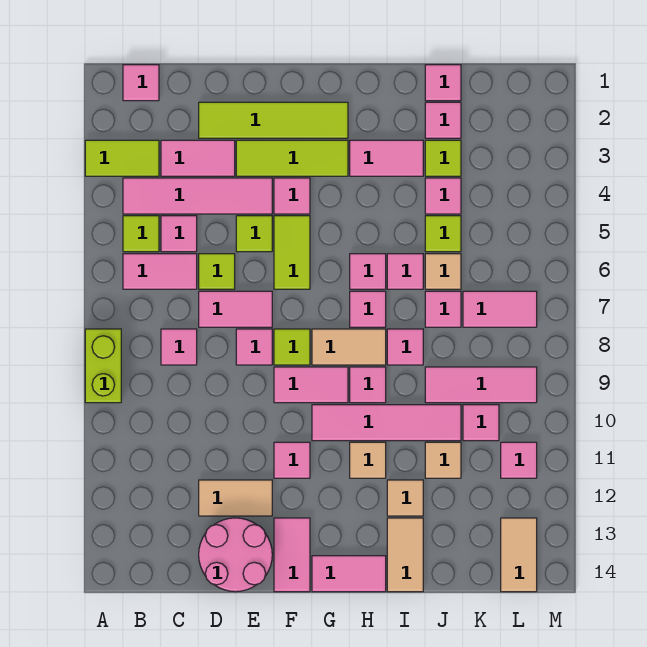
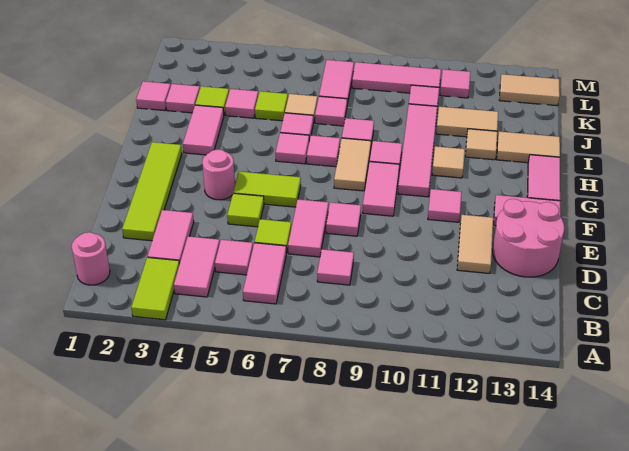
lime 1x2 brick [85,329,121,403] -> none
pink 1x1 tile [123,65,159,101] -> pink 1x1 round brick [72,232,110,285]
pink 1x4 tile [123,178,272,214] -> pink 1x2 tile [174,236,220,297]
lime 1x1 tile [123,216,159,252] -> none
lime 1x3 tile [236,140,348,176] -> none
pink 1x1 tile [274,178,310,214] -> pink 1x1 round brick [202,149,235,200]
lime 1x1 tile [274,329,310,365] -> none
pink 1x3 tile [425,367,537,403] -> pink 1x3 tile turned to [352,62,441,93]
tan 1x1 tile [425,442,461,478] -> tan 1x2 tile [436,107,498,137]

